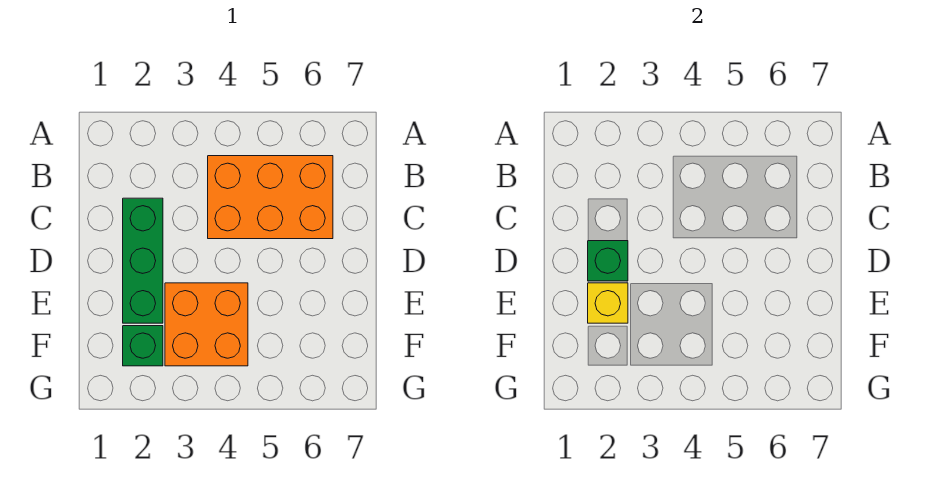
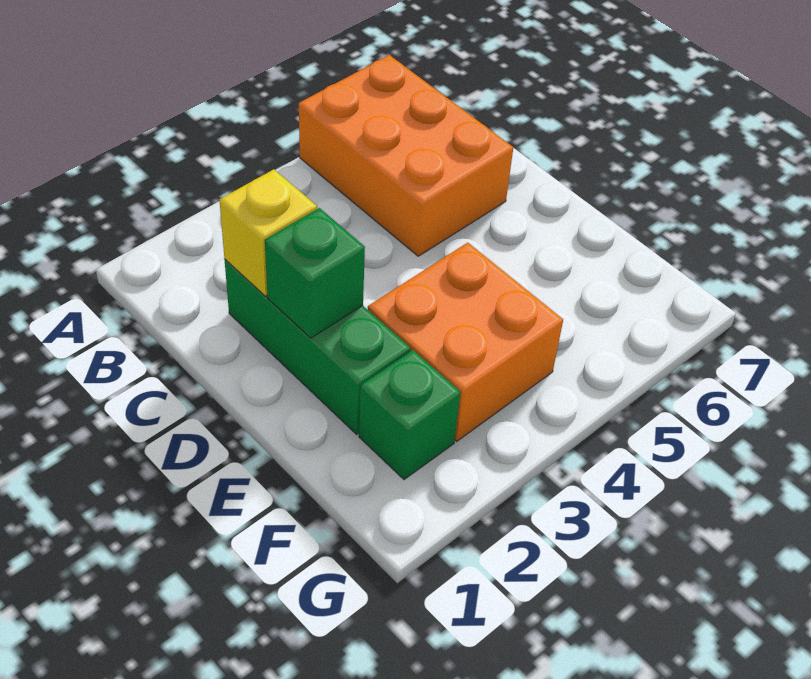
orange 2x3 brick [208,156,333,239] -> orange 2x3 brick turned to [299,55,513,256]
yellow 1x1 brick [588,283,628,323] -> yellow 1x1 brick moved to [220,169,317,296]

